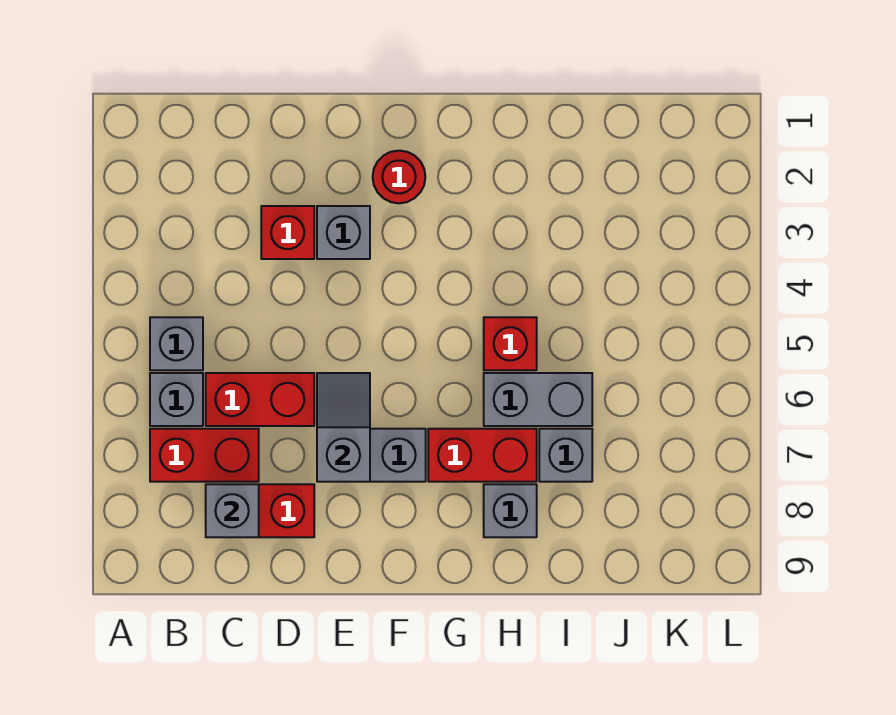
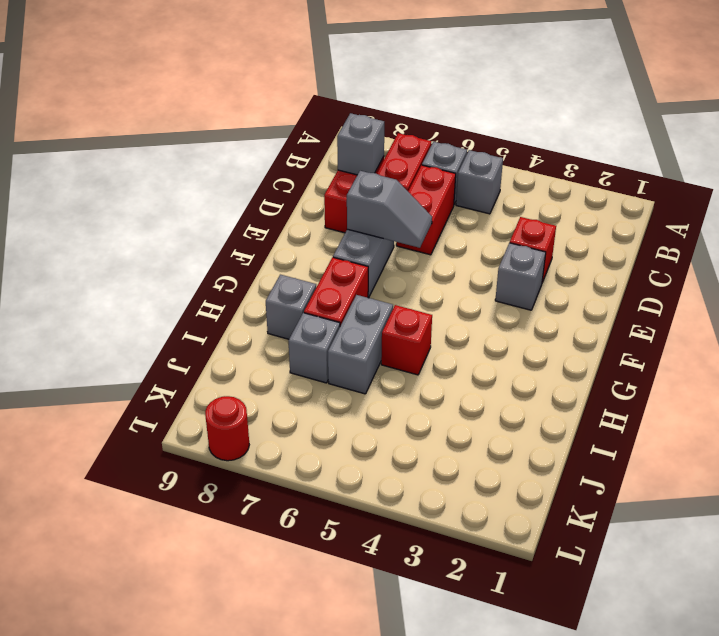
red 1x1 round brick [373,151,425,203] -> red 1x1 round brick moved to [205,396,249,461]

